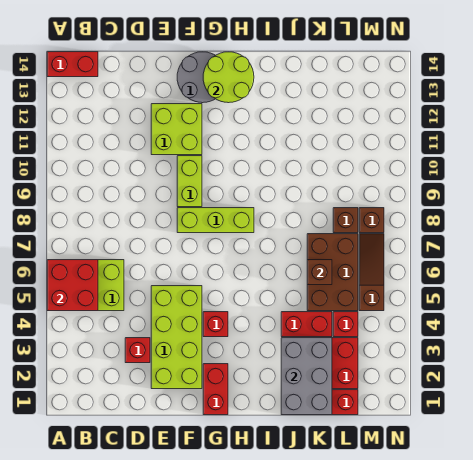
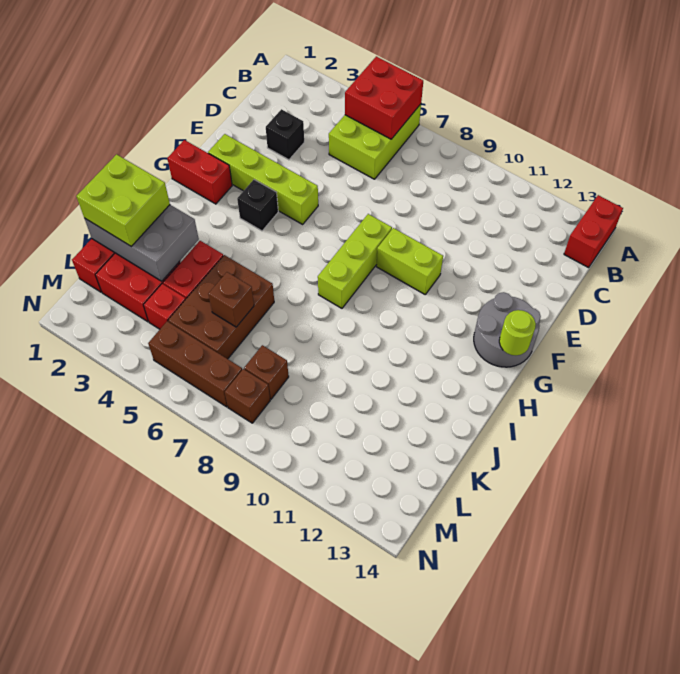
red 1x1 brick [125,338,150,363] -> black 1x1 brick [266,109,304,160]
lime 2x4 brick [151,286,202,389] -> lime 1x4 brick [208,134,318,224]
lime 2x2 brick [151,104,202,155] -> lime 2x2 brick moved to [76,154,170,247]
red 1x1 brick [203,312,228,337] -> black 1x1 brick [237,180,278,231]
lime 2x2 round brick [203,52,254,103] -> lime 1x1 round brick [499,310,536,355]
brown 2x3 brick [307,234,358,311] -> brown 2x3 brick turned to [168,255,274,359]
brown 1x3 slope [359,234,384,311] -> brown 1x3 brick [148,321,242,407]

